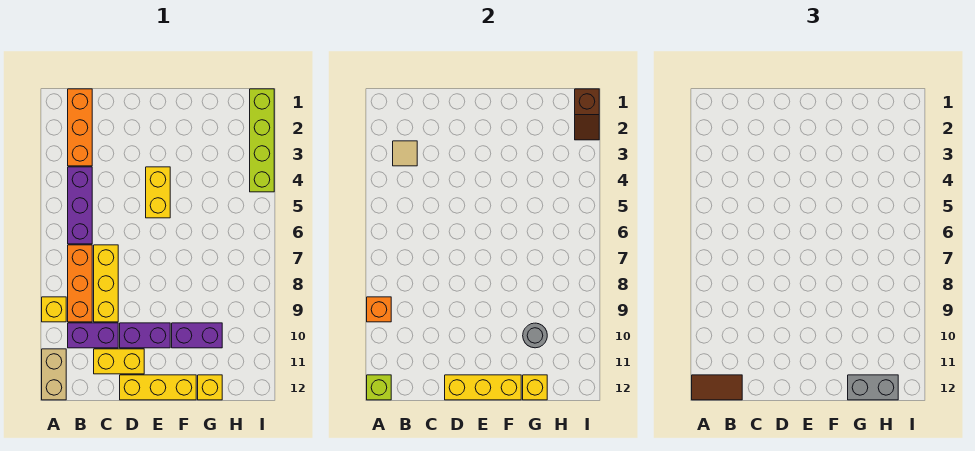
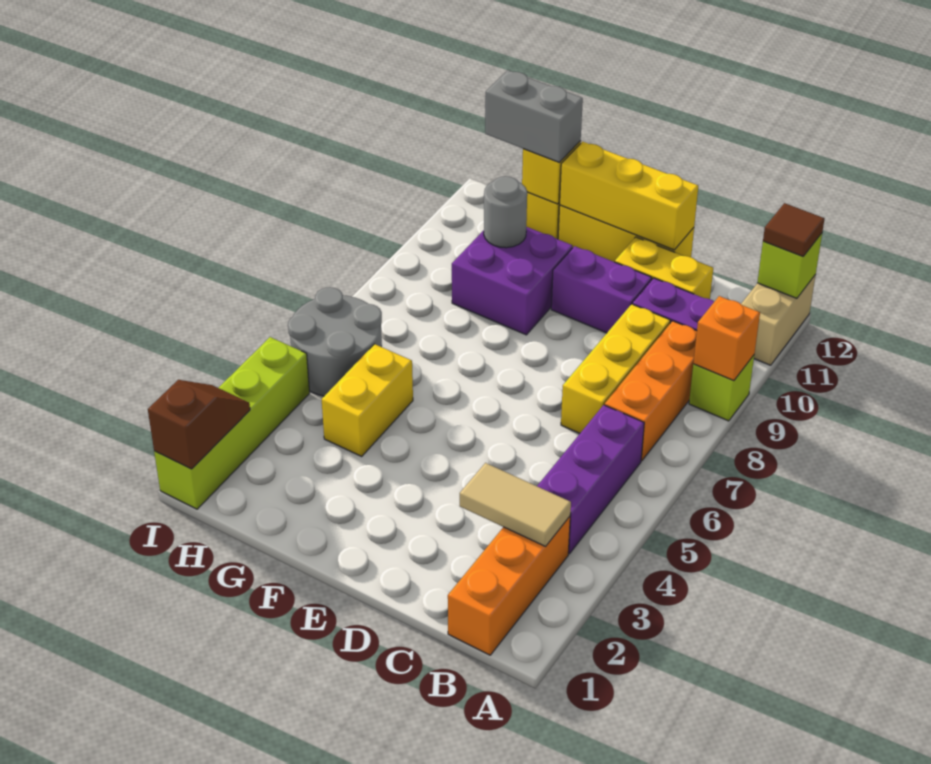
yellow 1x1 brick [42,297,66,322] -> lime 1x1 brick [689,355,754,421]
brown 1x2 tile [692,375,742,400] -> brown 1x1 tile [763,203,824,256]
tan 1x1 tile [393,141,417,166] -> tan 1x2 tile [460,463,571,546]
yellow 1x2 brick [146,167,170,218] -> yellow 1x2 brick moved to [322,344,413,456]
purple 1x2 brick [172,323,222,348] -> purple 2x2 brick [452,227,573,335]
none -> grey 2x2 round brick [288,287,382,396]

